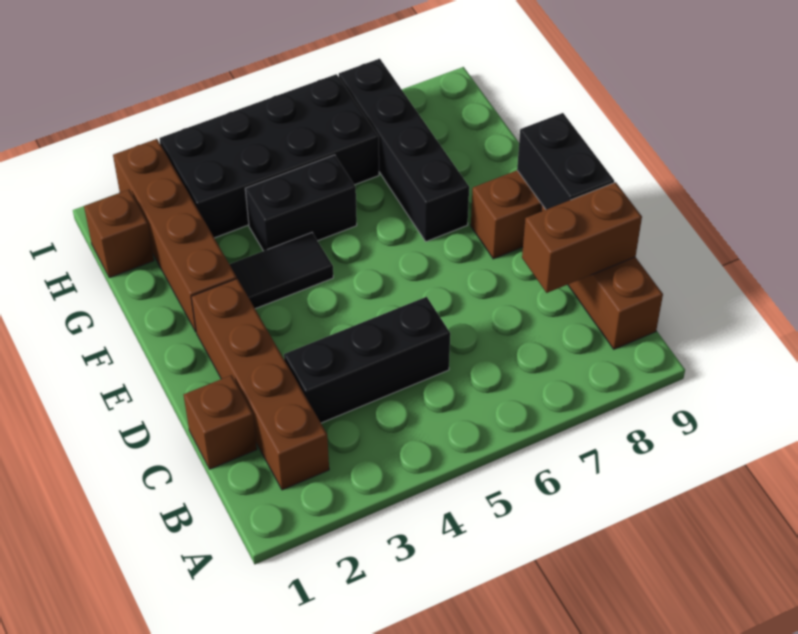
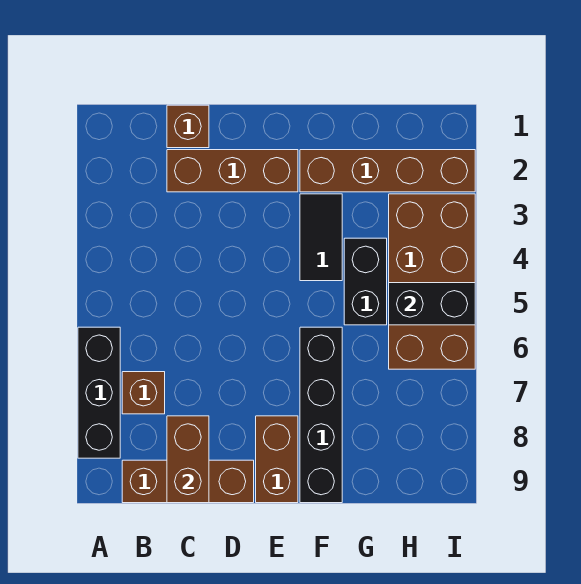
brown 1x4 brick [191,279,329,490] -> brown 1x3 brick [167,150,298,192]
black 1x3 brick [284,297,450,423] -> black 1x3 brick moved to [78,327,120,458]
black 1x2 brick [517,113,614,210] -> black 1x2 brick moved to [389,283,475,325]
black 1x4 brick [339,59,469,241] -> black 1x4 brick turned to [300,327,342,503]
brown 1x1 brick [84,190,154,278] -> brown 1x1 brick moved to [122,372,165,414]
black 2x4 brick [159,74,379,238] -> brown 2x4 brick [389,194,475,369]

